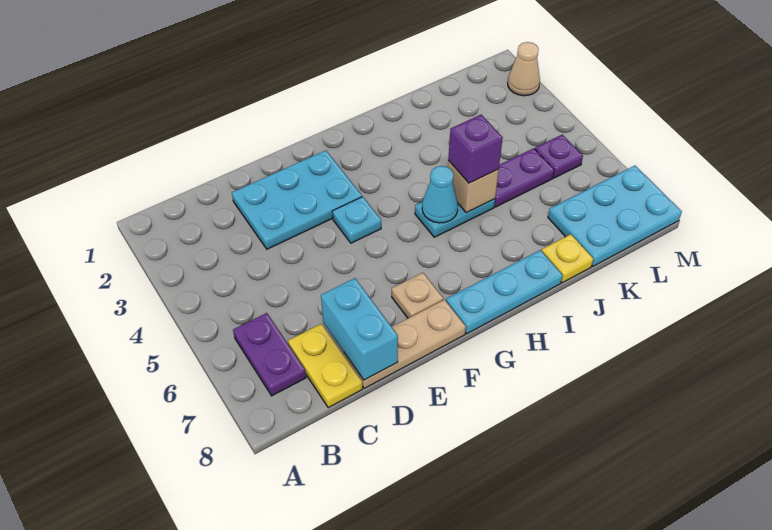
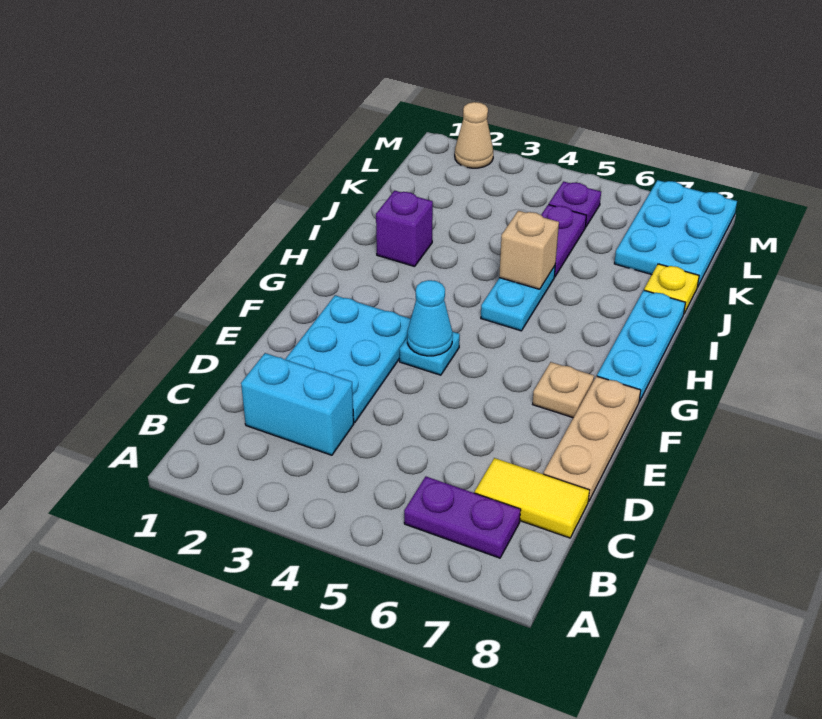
yellow 1x2 plate [288,324,362,408] -> yellow 1x2 tile [475,458,590,538]
cyan 1x2 brick [321,278,398,380] -> cyan 1x2 brick moved to [241,353,354,455]
cyan 1x1 cone [422,166,458,223] -> cyan 1x1 cone moved to [407,280,453,356]
purple 1x1 brick [448,115,503,183] -> purple 1x1 brick moved to [376,191,433,266]

